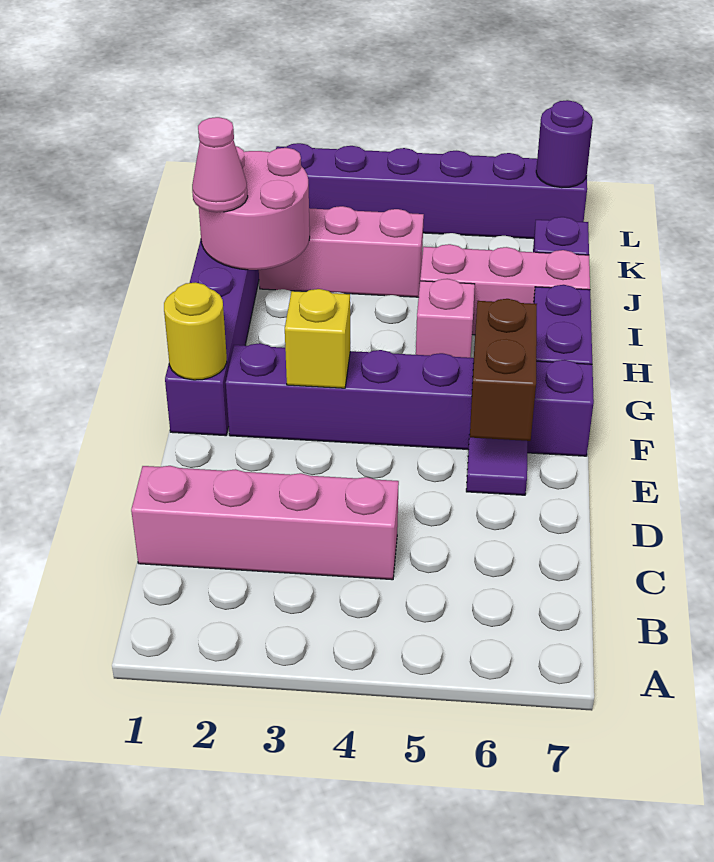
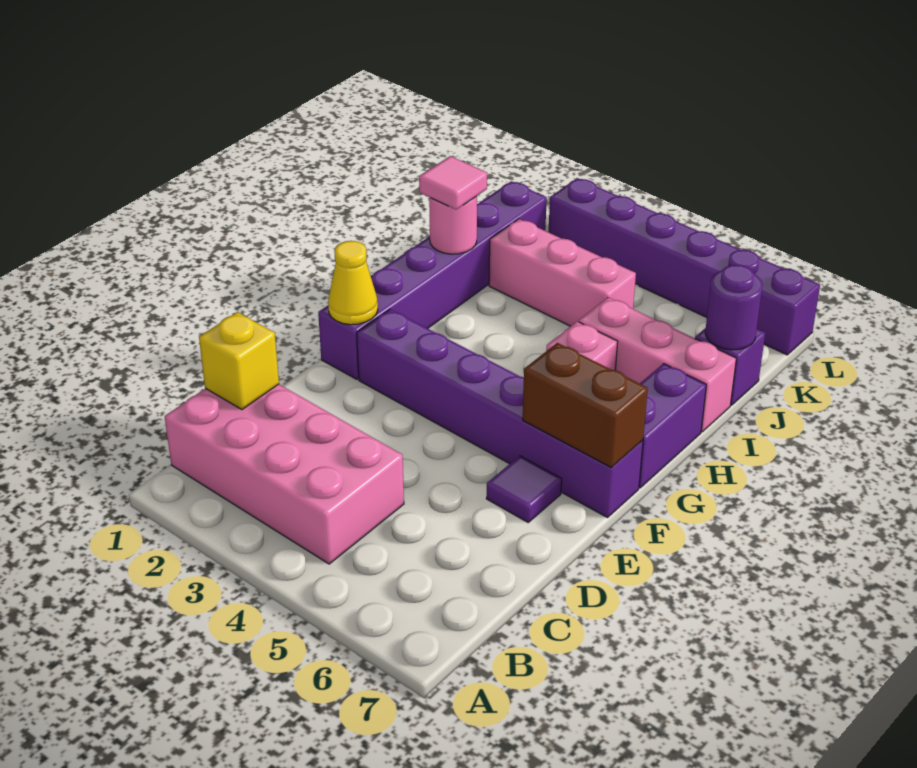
pink 1x4 brick [131,466,399,580] -> pink 2x4 brick [165,384,404,564]
brown 1x2 brick [470,299,537,441] -> brown 1x2 brick turned to [523,343,648,468]
yellow 1x1 round brick [164,282,227,380] -> yellow 1x1 cone [328,241,378,325]
yellow 1x1 brick [285,289,350,388] -> yellow 1x1 brick moved to [199,312,279,410]
pink 2x2 round brick [199,146,310,270] -> pink 1x1 round brick [429,196,477,254]
pink 1x1 cone [192,117,248,212] -> pink 1x1 tile [419,156,487,210]
purple 1x1 round brick [536,100,593,188] -> purple 1x1 round brick moved to [705,265,763,350]

